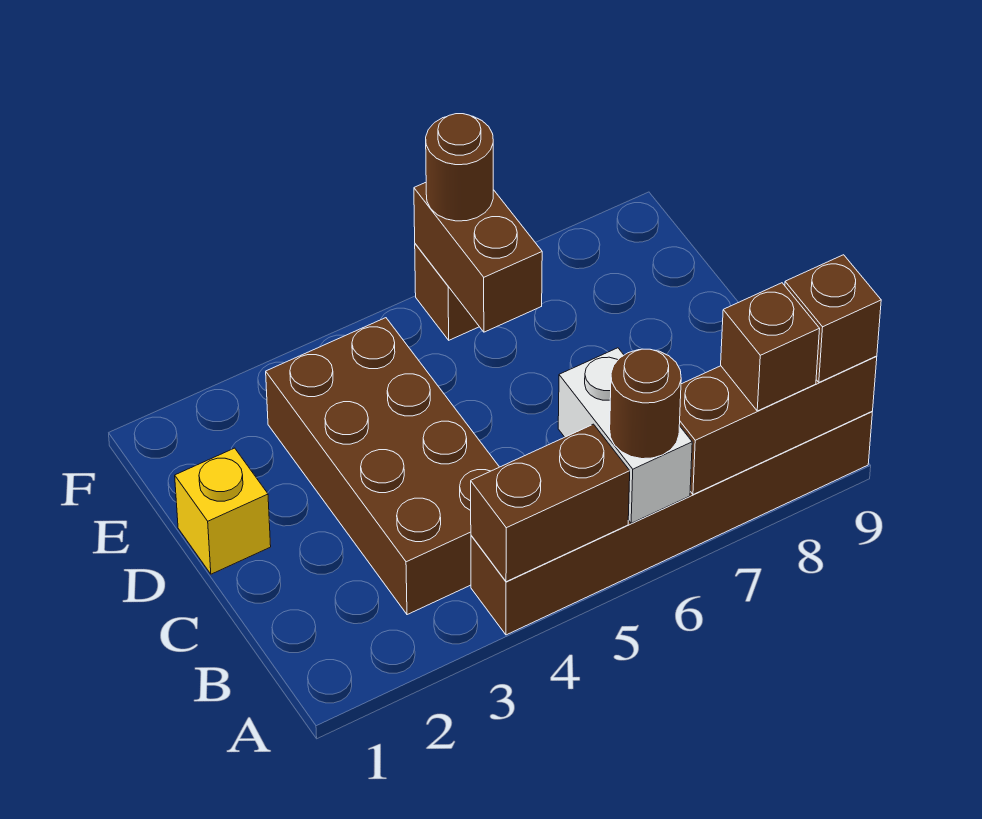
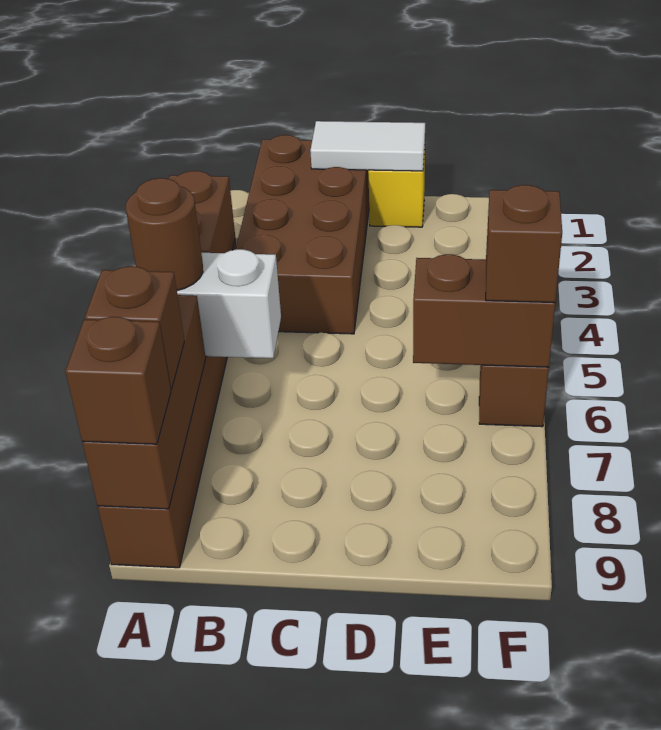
brown 2x4 brick [266,318,499,615] -> brown 2x4 brick turned to [236,135,369,334]
none -> white 1x2 tile [310,121,425,171]
brown 1x1 round brick [426,114,493,221] -> brown 1x1 brick [486,185,562,303]

